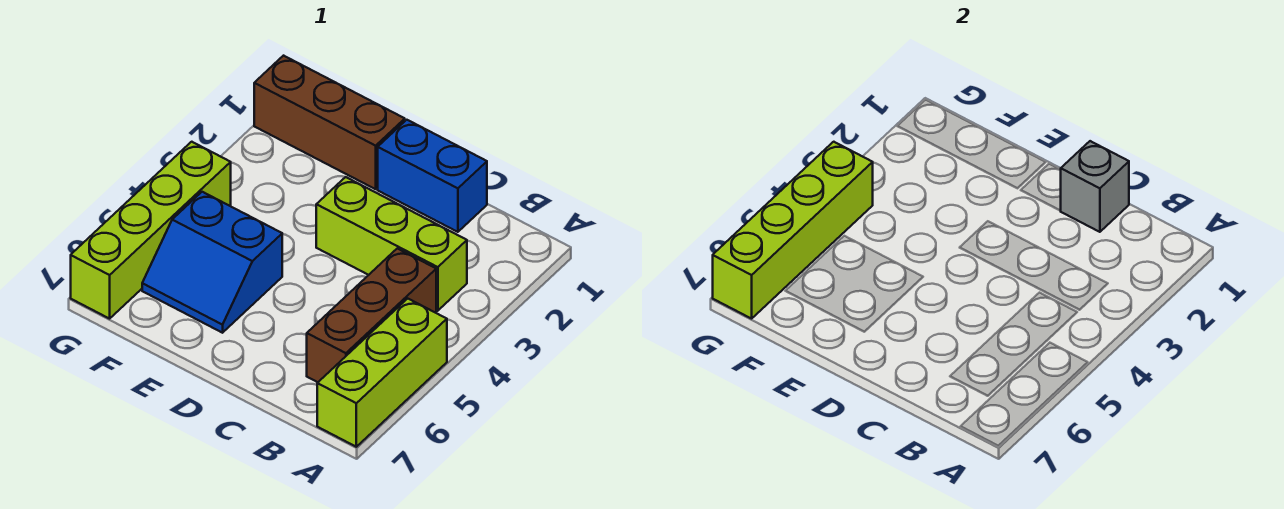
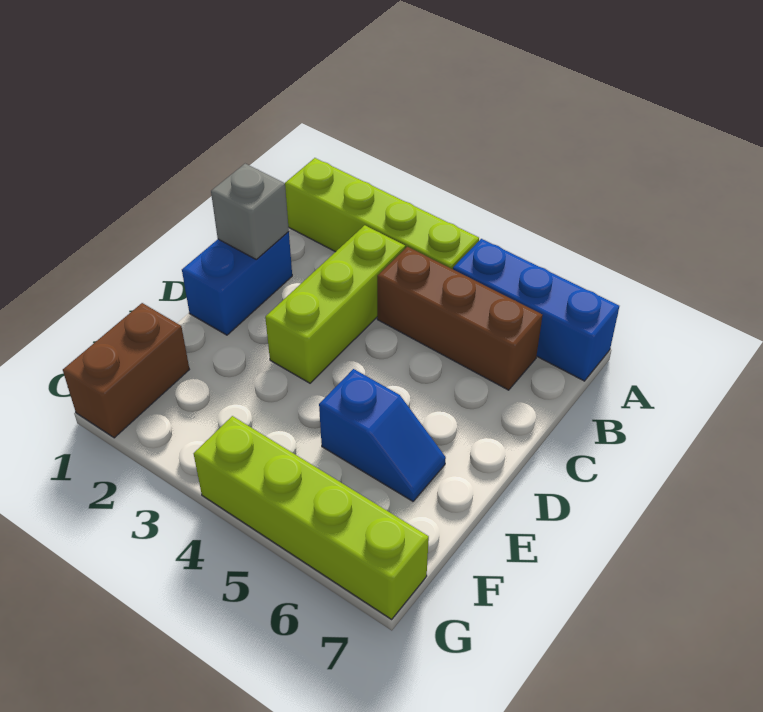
lime 1x3 brick [317,299,447,447] -> blue 1x3 brick [453,239,619,381]
brown 1x3 brick [254,56,405,189] -> brown 1x2 brick [63,303,189,438]
blue 2x2 slope [142,192,282,333] -> blue 1x2 slope [319,369,446,501]
lime 1x4 brick [713,142,873,319] -> lime 1x4 brick moved to [285,158,479,269]

